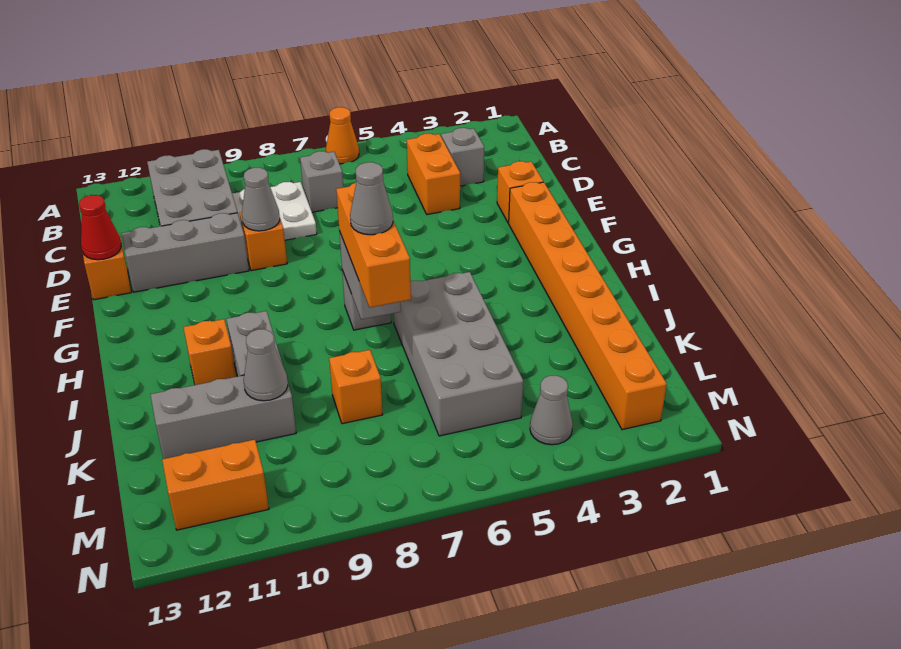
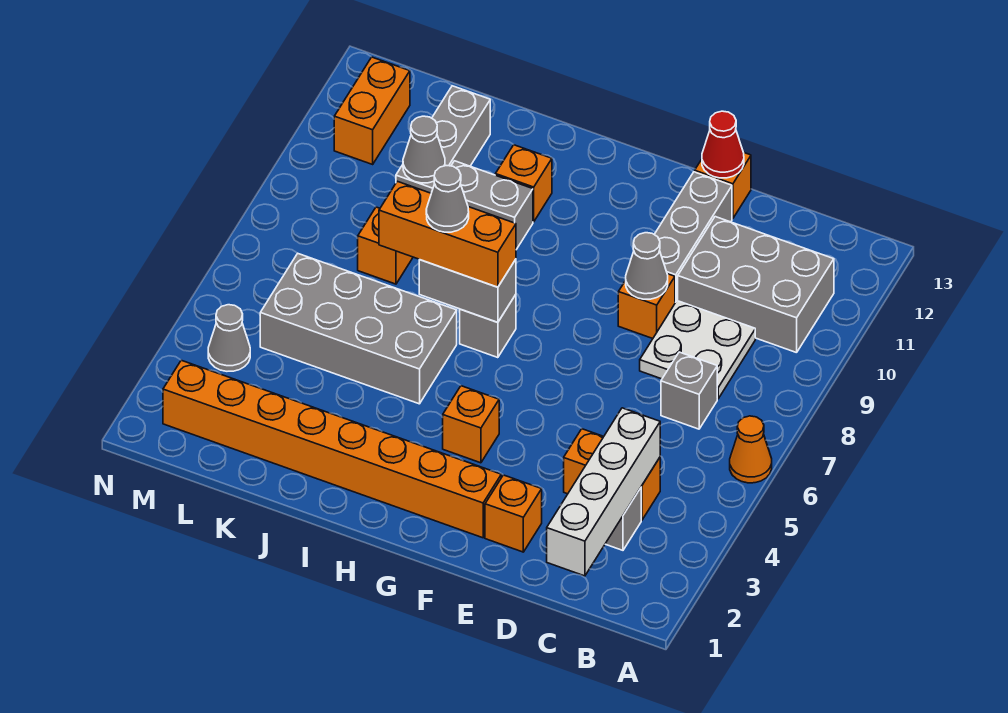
none -> white 1x4 brick [547,408,660,576]
none -> orange 1x1 brick [443,386,499,463]

